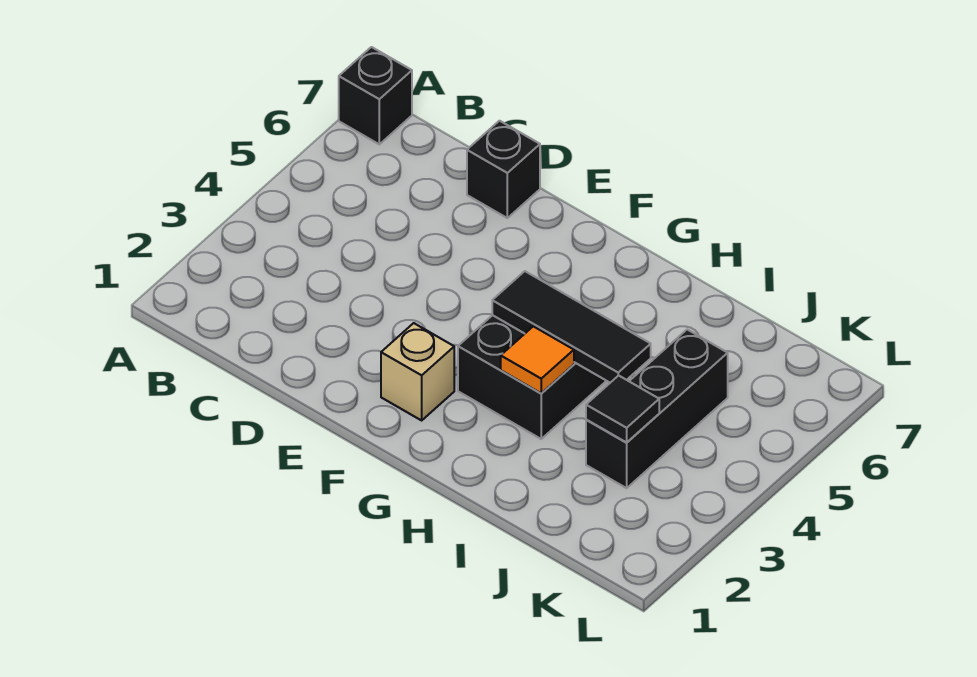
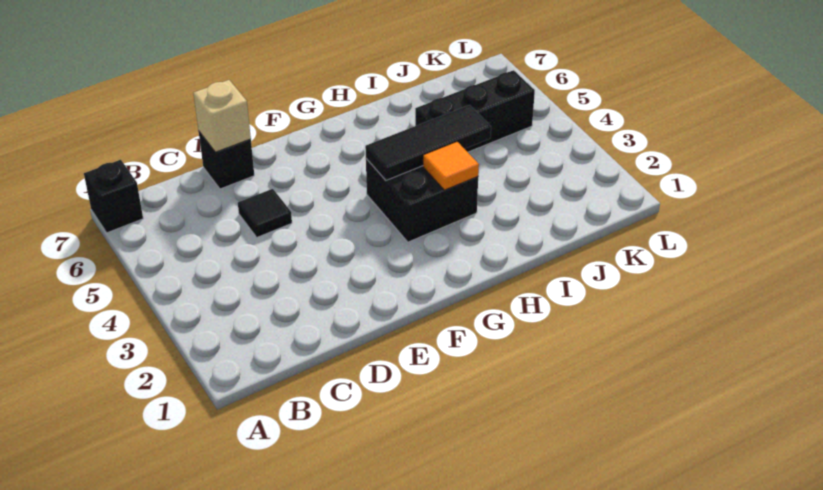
tan 1x1 brick [381,323,454,420] -> tan 1x1 brick moved to [194,80,251,152]
black 1x3 brick [586,330,728,488] -> black 1x3 brick turned to [415,70,535,152]
black 1x1 tile [586,375,659,442] -> black 1x1 tile moved to [238,189,292,237]

